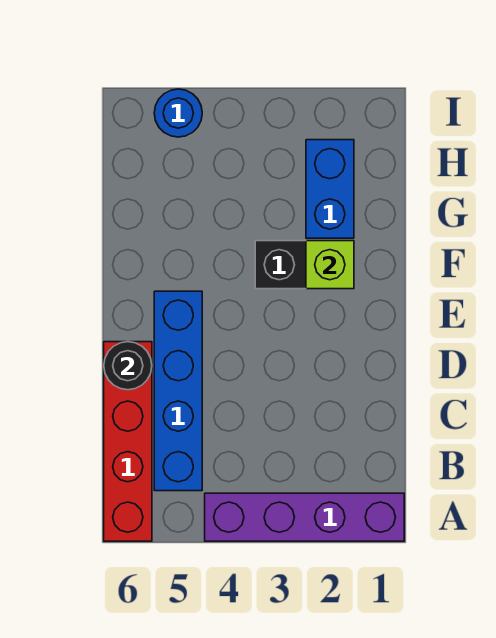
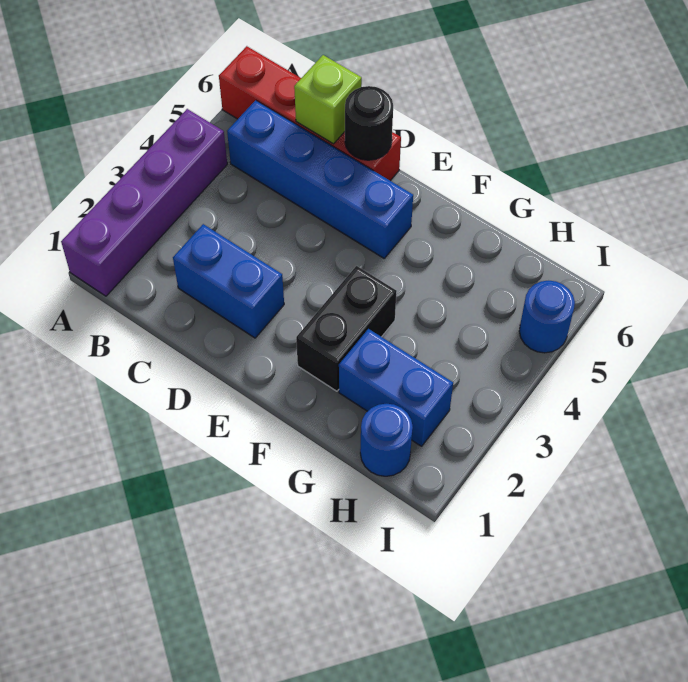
none -> blue 1x2 brick [173,224,284,338]
lime 1x1 brick [306,241,354,289] -> lime 1x1 brick moved to [294,55,362,144]
none -> blue 1x1 round brick [360,404,413,476]

